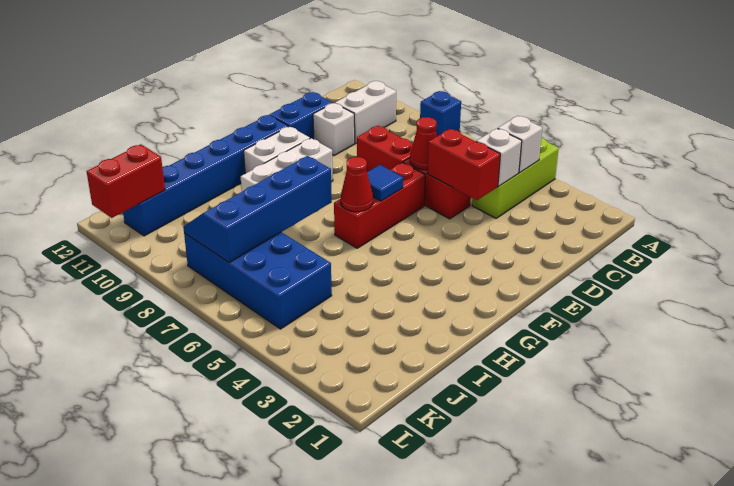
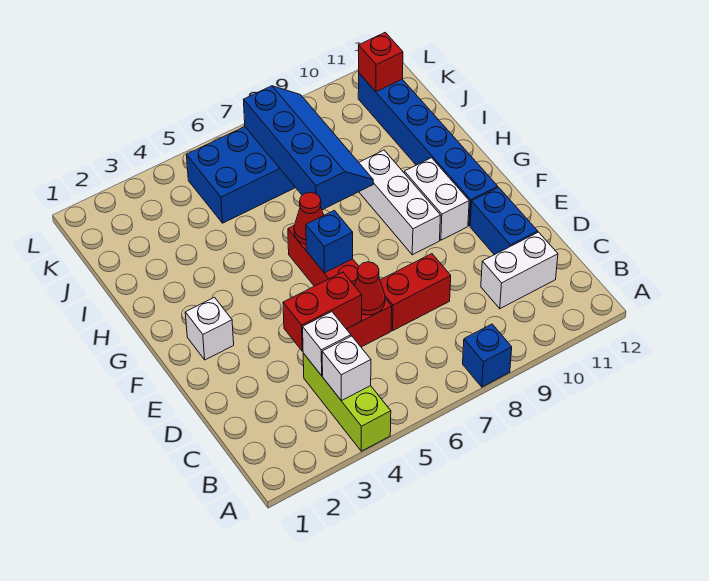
white 1x2 brick [335,81,396,143] -> white 1x2 brick turned to [481,232,558,309]
white 1x1 brick [313,103,355,155] -> white 1x1 brick moved to [185,297,234,360]
blue 1x1 tile [367,165,403,201] -> blue 1x1 brick [306,210,353,273]
red 1x2 brick [86,144,165,218] -> red 1x1 brick [359,32,403,92]

